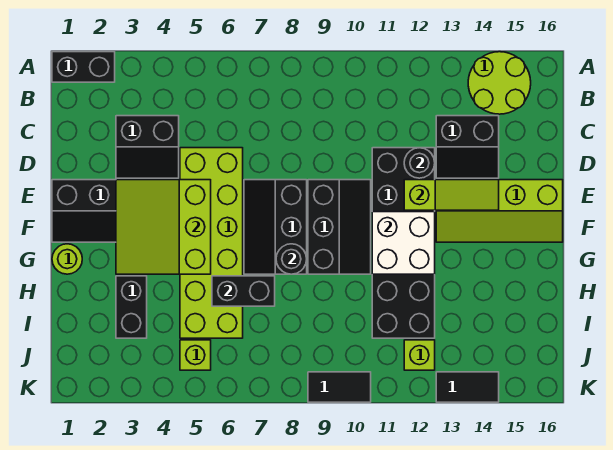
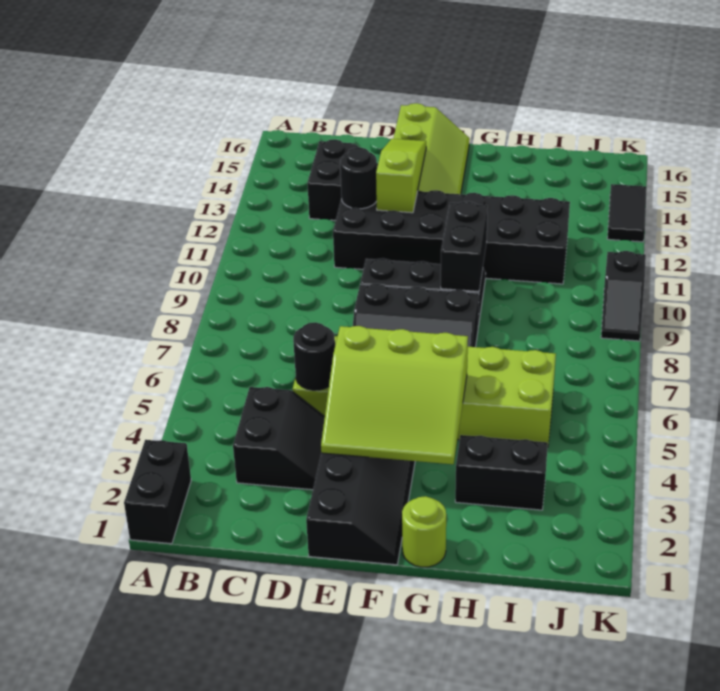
lime 2x2 round brick [468,52,531,114] -> none
white 2x2 brick [372,212,435,274] -> none
black 1x1 round brick [276,244,307,274] -> black 1x1 round brick moved to [293,322,335,390]
black 1x2 brick [212,276,275,306] -> black 1x2 brick moved to [441,201,488,292]
lime 1x1 brick [180,340,211,370] -> none
lime 1x1 brick [404,340,435,370] -> none
black 1x2 tile [308,372,371,402] -> black 1x2 slope [601,251,646,341]

